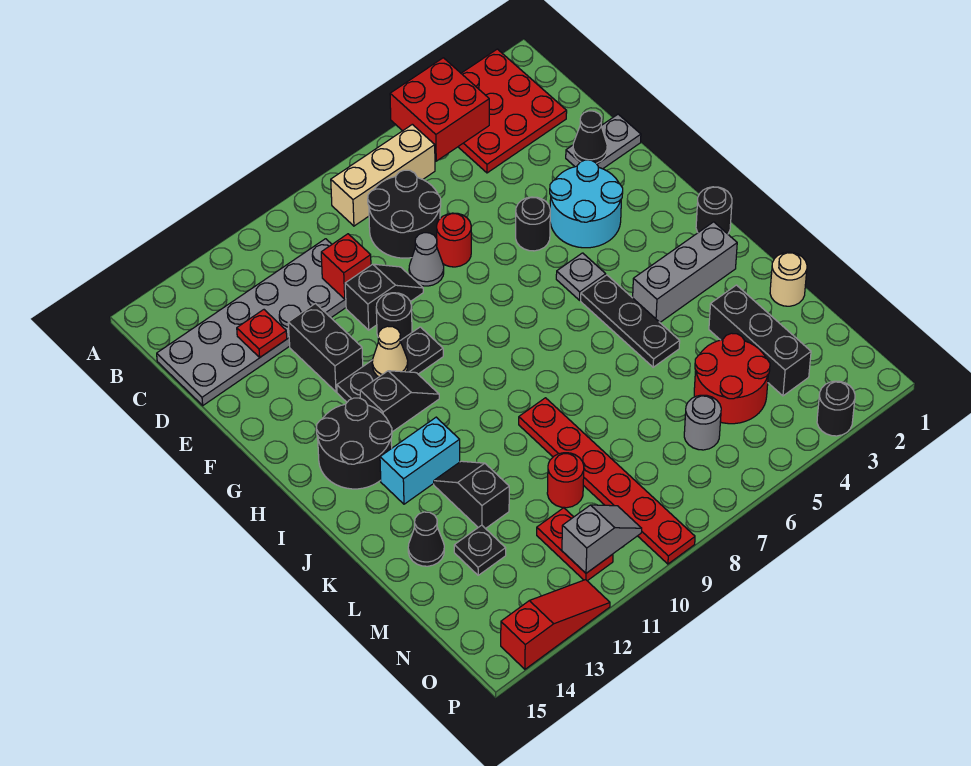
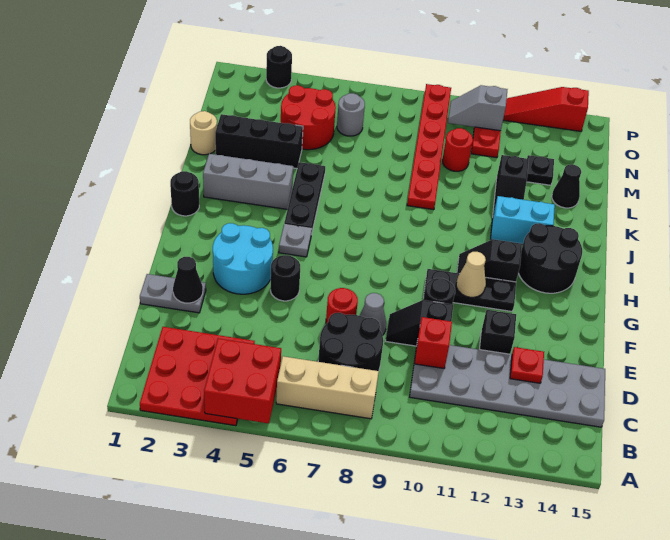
black 1x2 brick [288,304,363,392] -> black 1x1 brick [479,310,516,354]
black 1x3 brick [709,285,811,396] -> black 1x3 brick turned to [215,114,303,169]

